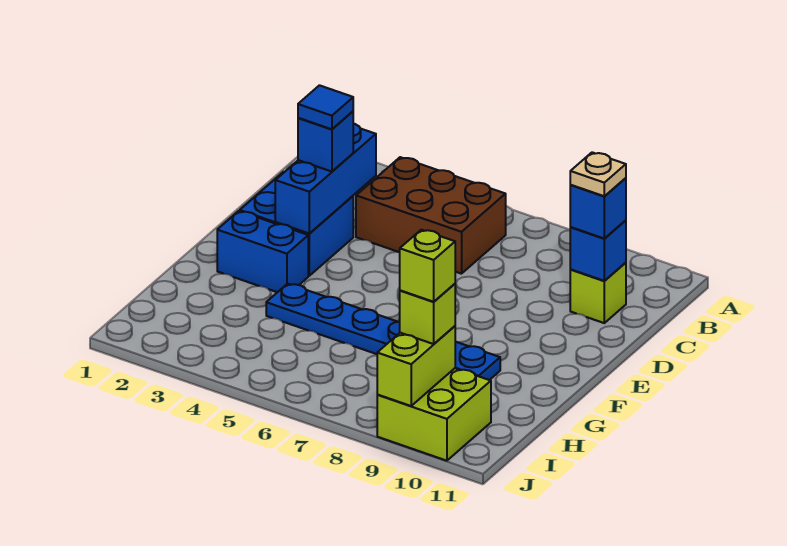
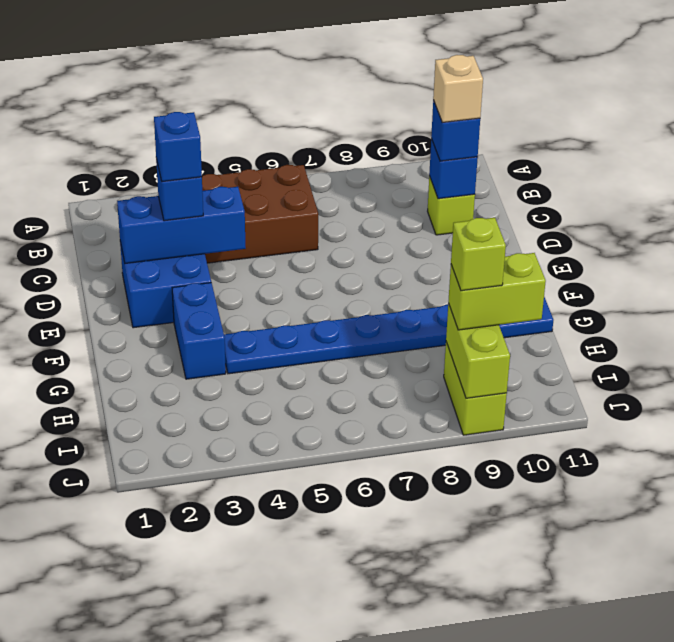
blue 1x3 brick [275,124,376,234] -> blue 1x3 brick turned to [117,187,246,263]
tan 1x1 plate [570,152,626,196] -> tan 1x1 brick [433,55,483,122]
blue 1x1 tile [298,85,353,129] -> blue 1x1 brick [154,112,202,182]
blue 1x2 brick [217,211,308,292] -> blue 1x2 brick turned to [172,283,226,379]
blue 1x6 plate [266,284,500,380] -> blue 1x8 plate [224,297,553,374]
lime 2x2 brick [377,368,491,461] -> lime 1x2 brick [444,342,507,435]
lime 1x1 brick [400,284,455,344] -> lime 1x2 brick [448,253,546,330]

